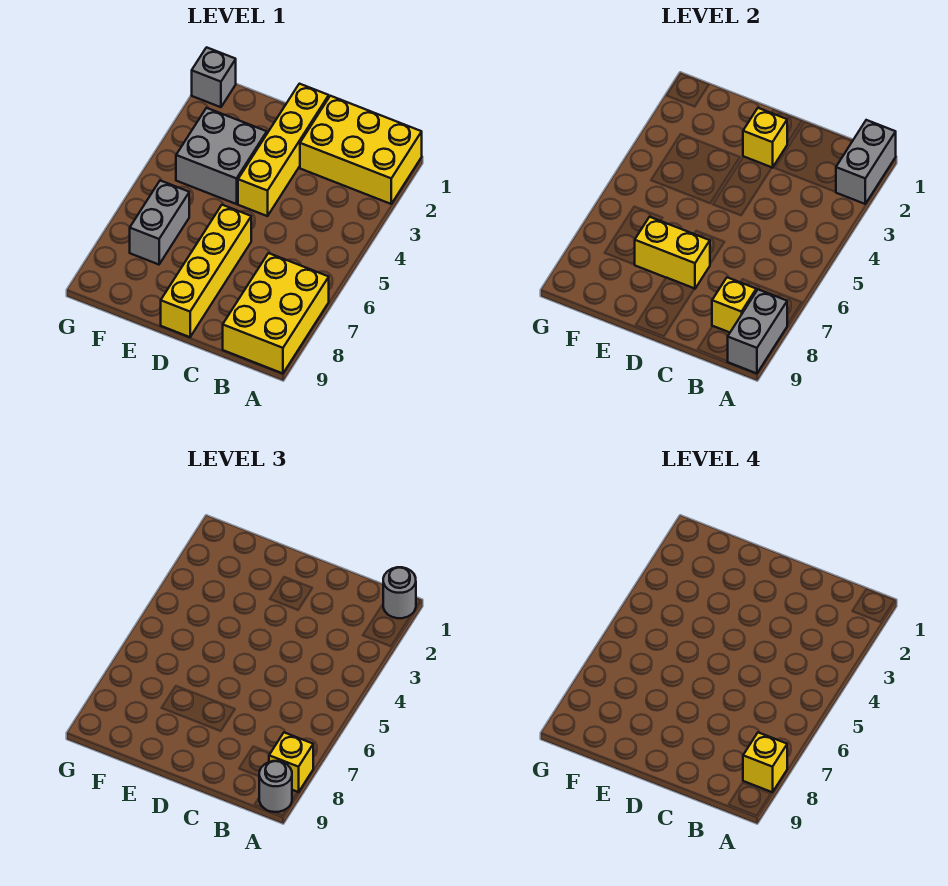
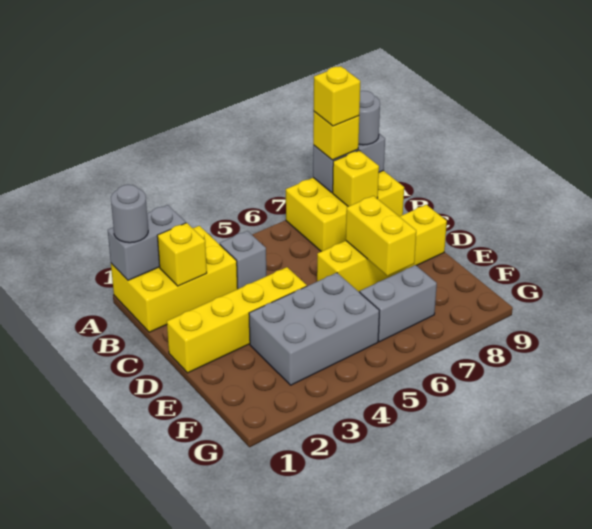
yellow 2x3 brick [300,96,422,204] -> yellow 2x3 brick turned to [111,226,238,332]
yellow 1x1 brick [743,108,787,168] -> yellow 1x1 brick moved to [157,223,207,286]
grey 2x2 brick [176,108,267,204] -> grey 2x3 brick [249,273,379,385]
grey 1x1 brick [192,47,236,107] -> grey 1x1 brick moved to [220,231,266,289]

